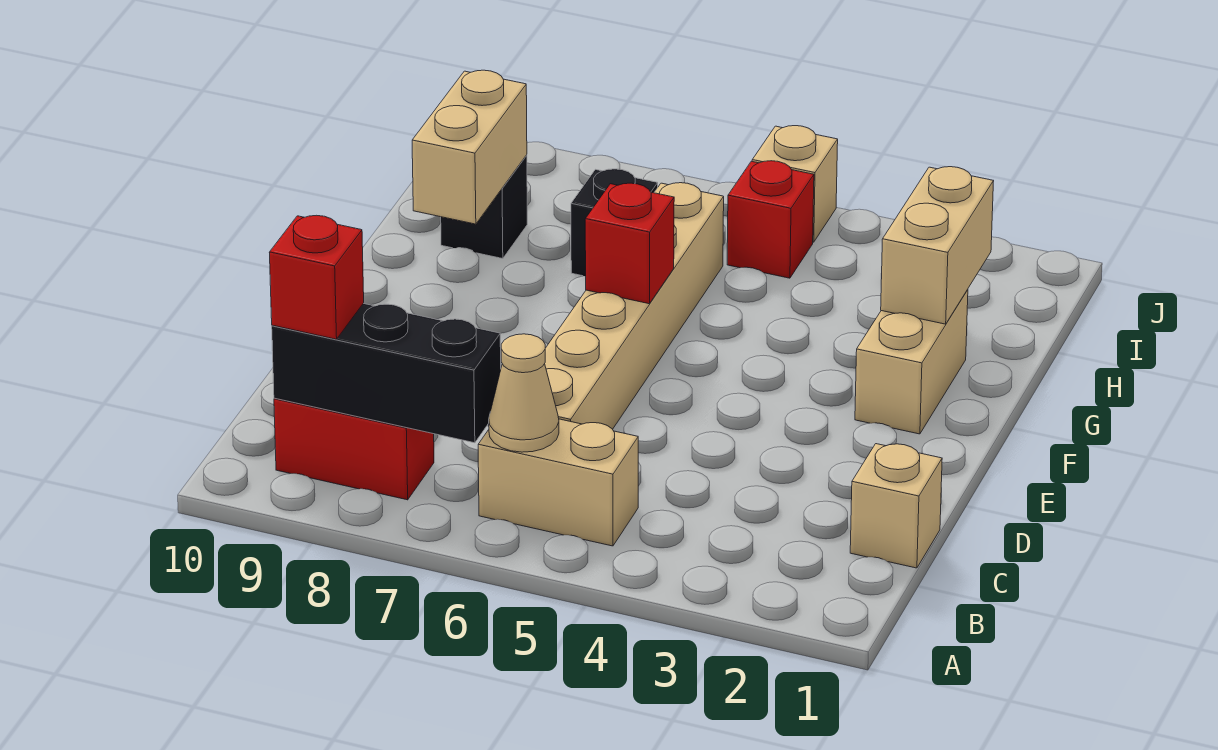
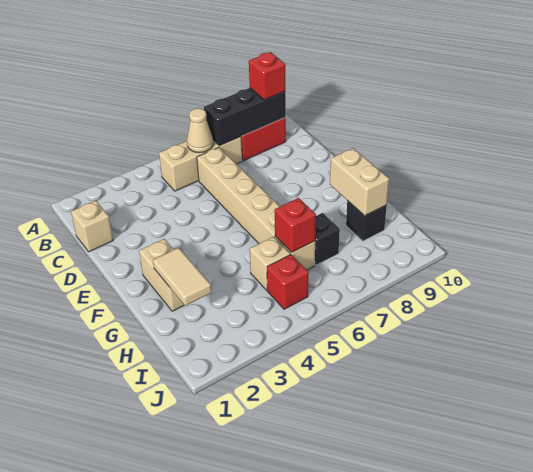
tan 1x2 brick [478,419,638,546] -> tan 1x3 brick [159,137,242,191]
red 1x1 brick [585,183,674,304] -> red 1x1 brick moved to [274,198,316,252]
tan 1x2 brick [881,167,994,324] -> tan 1x2 tile [153,248,211,306]
tan 1x1 brick [752,126,838,242] -> tan 1x1 brick moved to [250,237,290,290]

